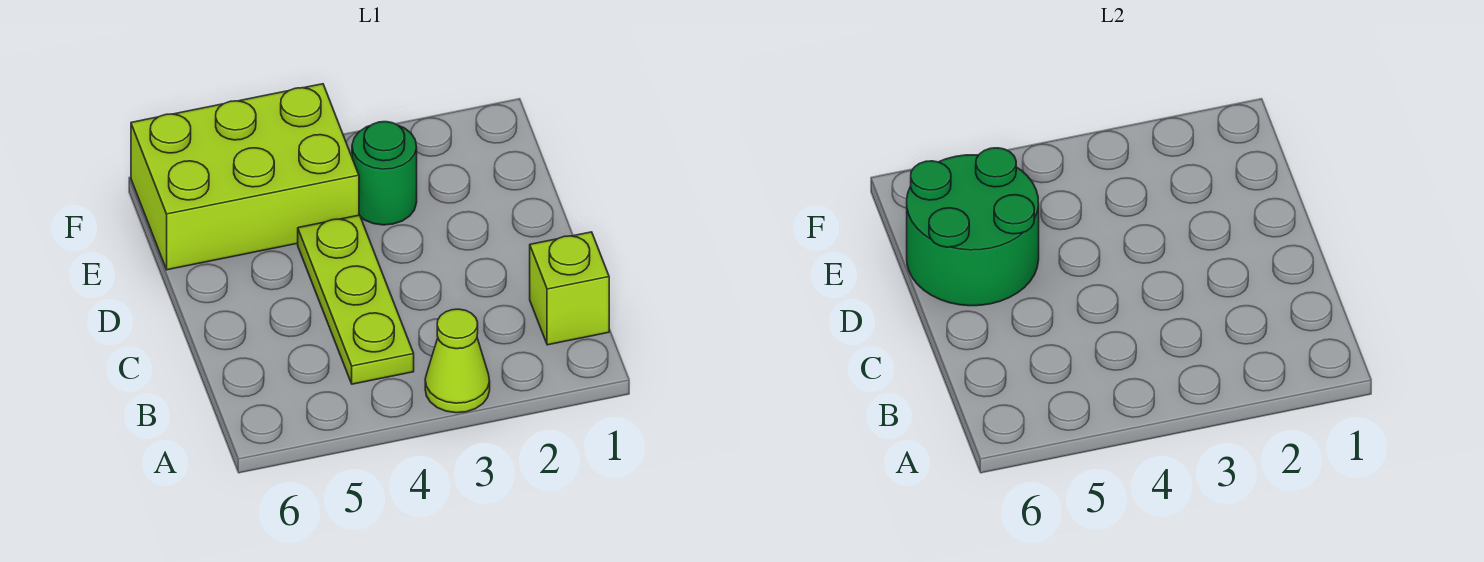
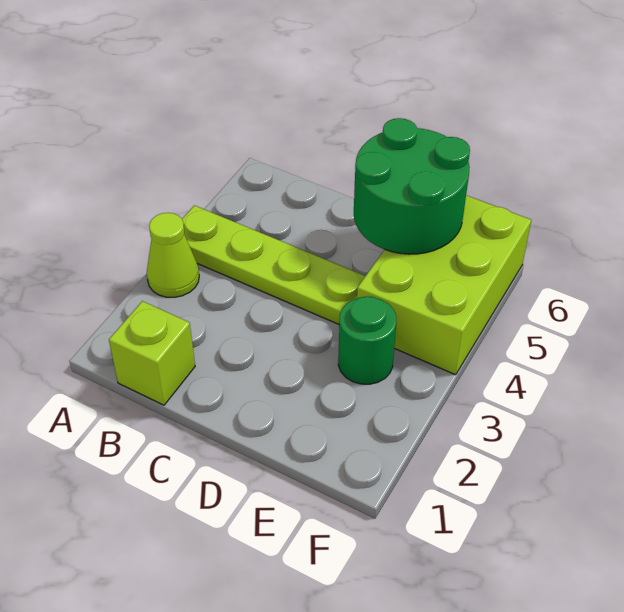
lime 1x3 plate [298,215,414,384] -> lime 1x4 plate [182,205,365,324]

